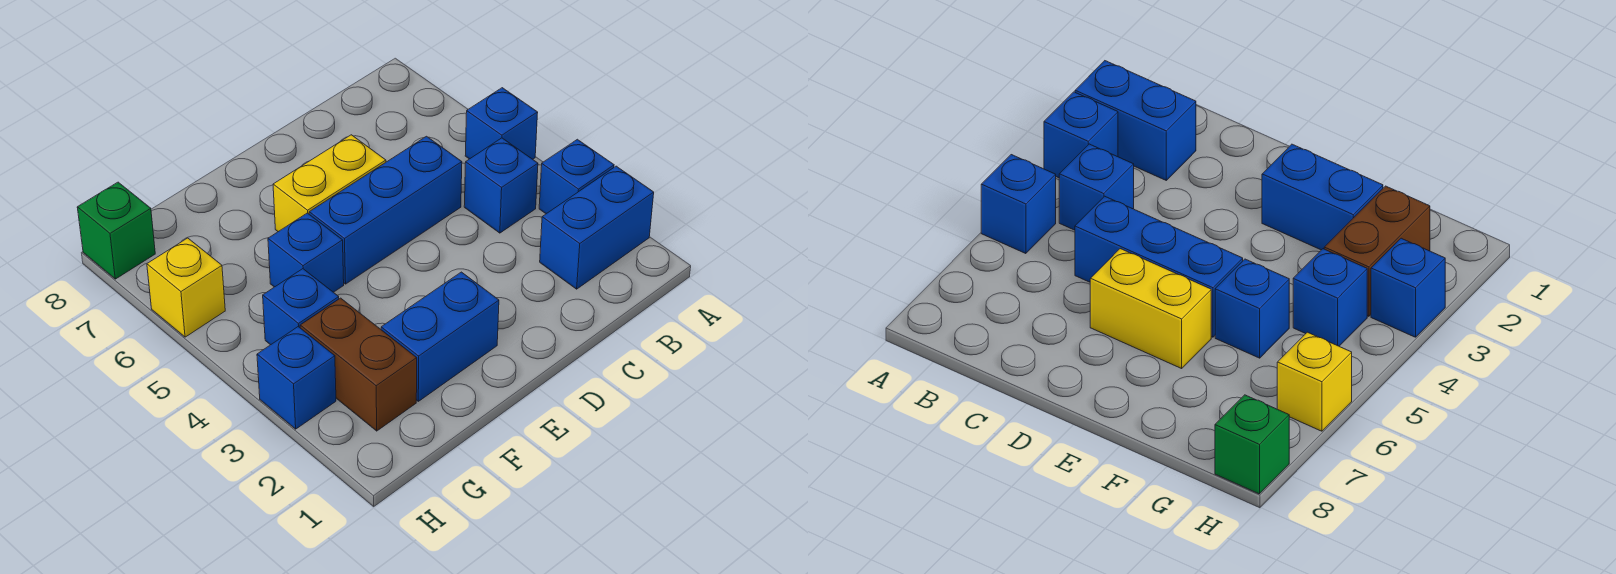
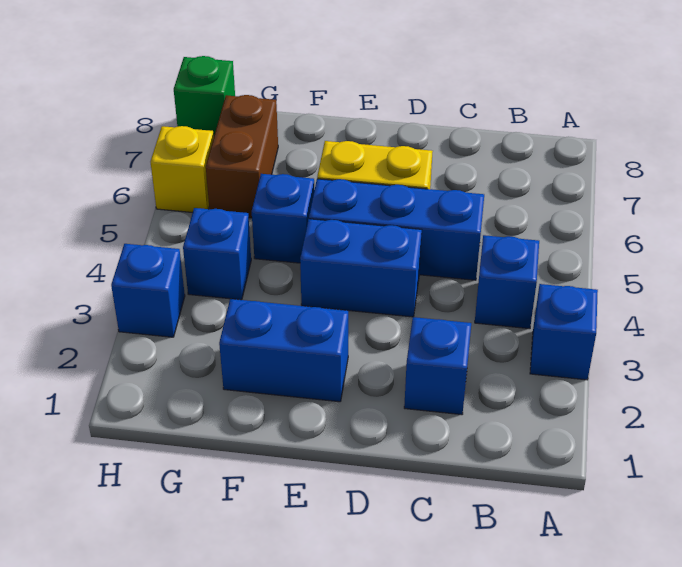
blue 1x2 brick [540,166,654,289] -> blue 1x2 brick moved to [300,219,422,317]
blue 1x1 brick [465,88,538,159] -> blue 1x1 brick moved to [404,317,471,415]
brown 1x2 brick [300,298,417,431] -> brown 1x2 brick moved to [206,95,278,218]

